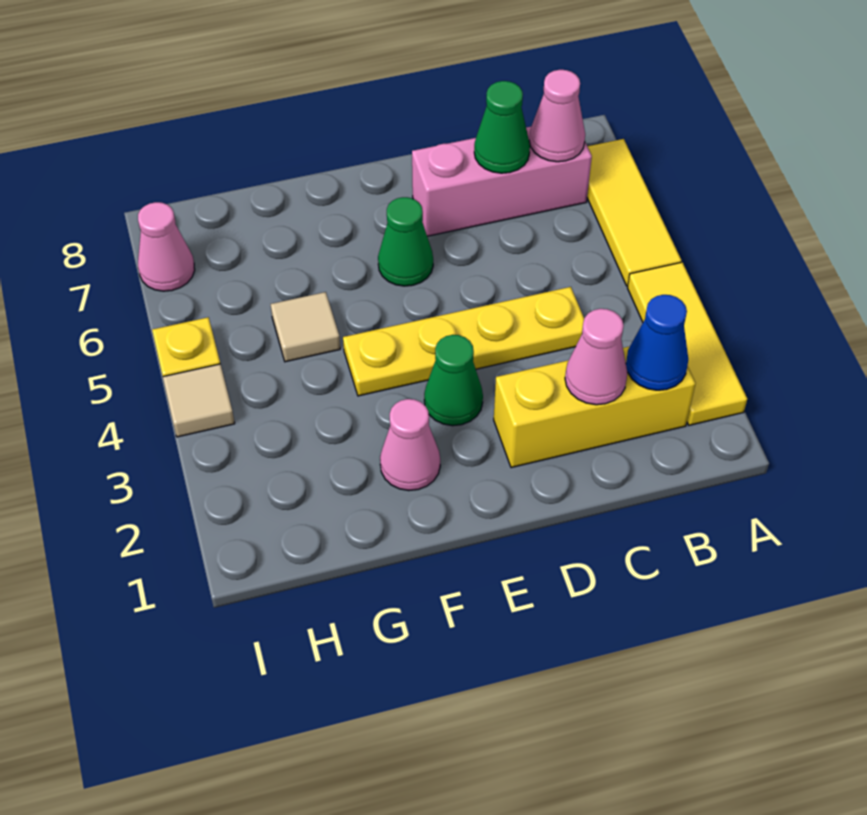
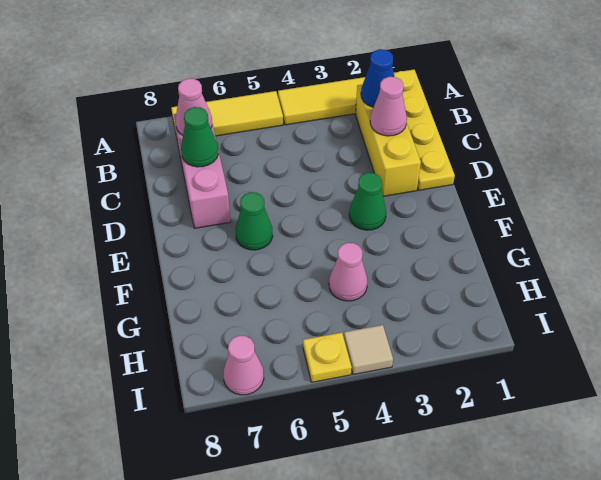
yellow 1x4 plate [343,287,584,396] -> yellow 1x4 plate moved to [394,70,455,190]
pink 1x1 cone [380,399,440,491] -> pink 1x1 cone moved to [329,243,368,301]
tan 1x1 tile [271,292,340,362] -> none

